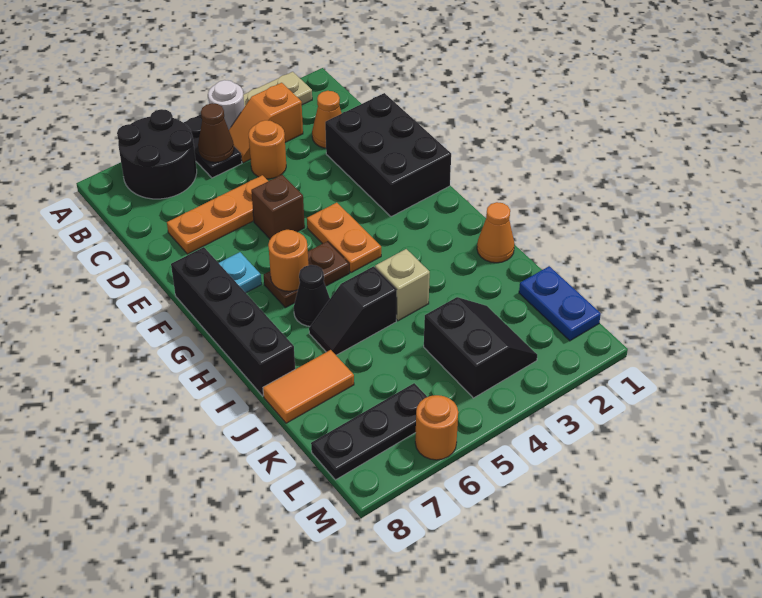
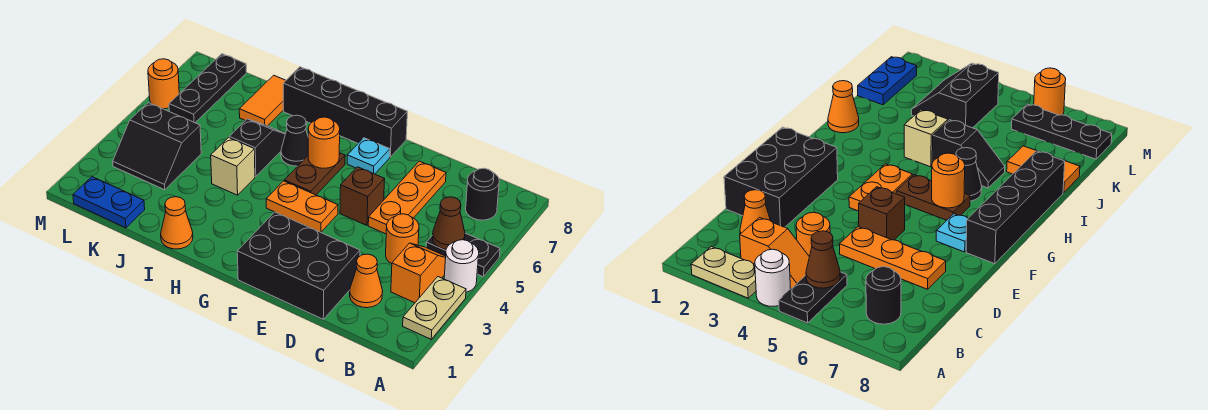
black 2x2 round brick [117,109,197,199] -> black 1x1 round brick [466,168,499,220]

